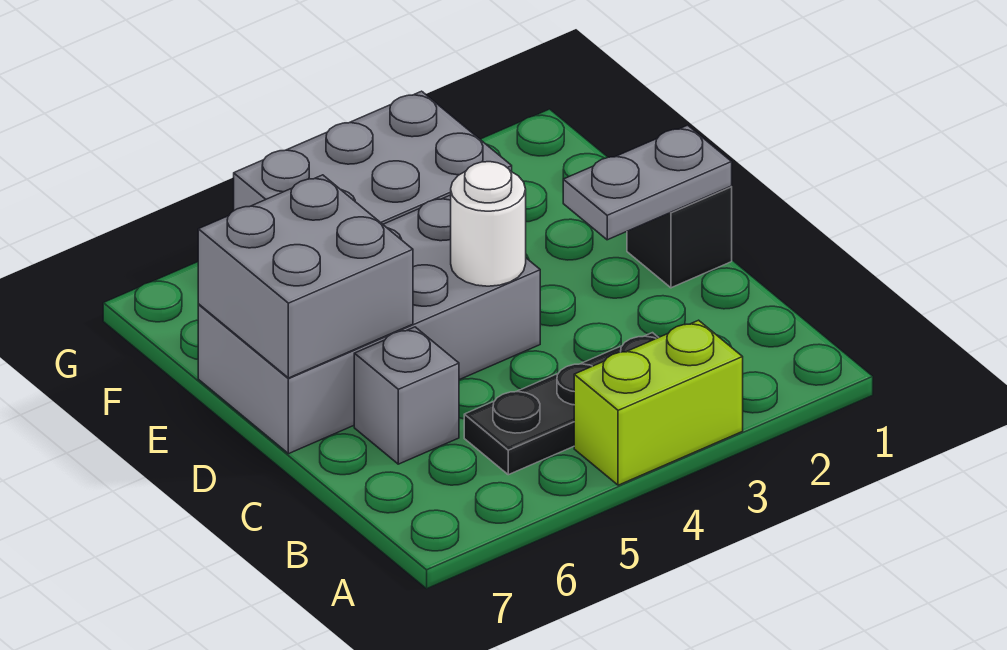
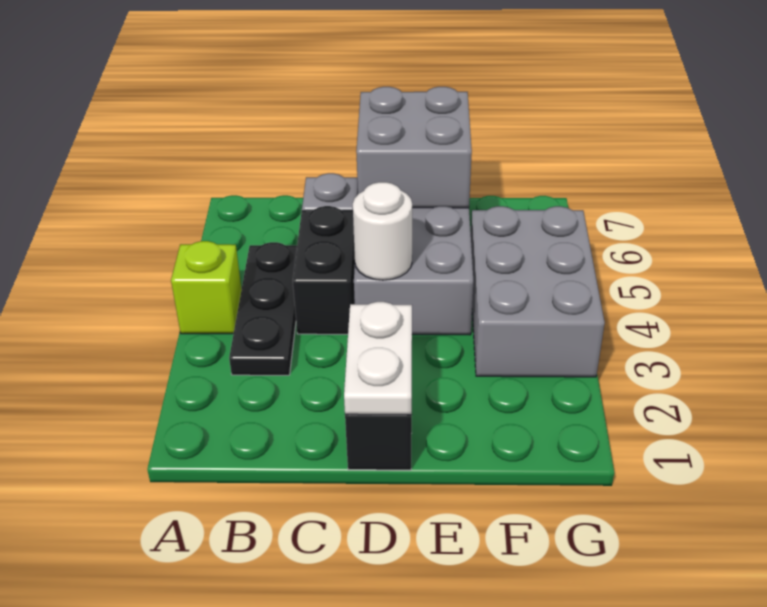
lime 1x2 brick [574,320,743,485] -> lime 1x1 brick [171,241,242,334]
none -> black 1x2 brick [293,206,355,334]
grey 1x2 plate [563,125,732,240] -> white 1x2 plate [344,302,412,415]

